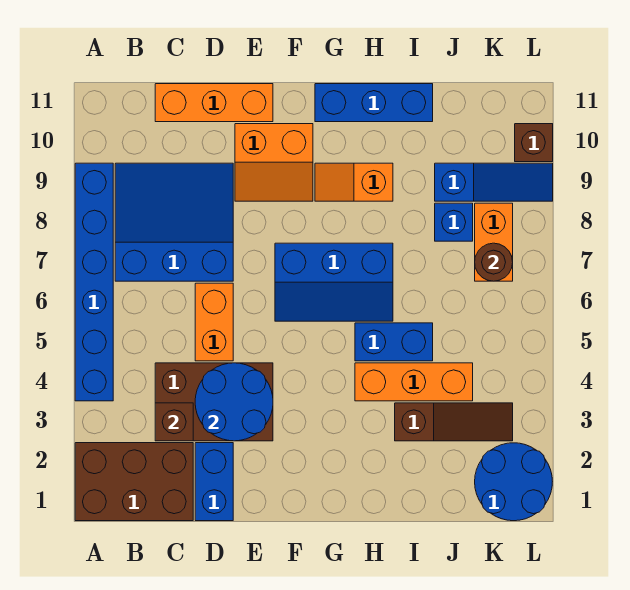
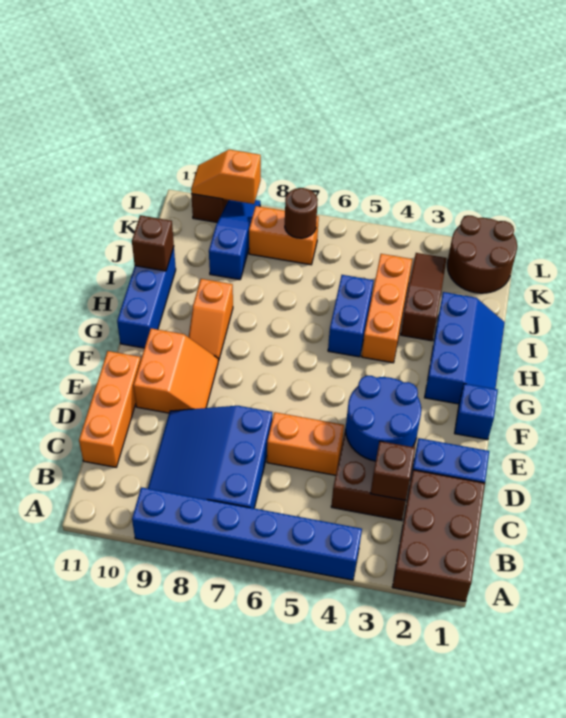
blue 2x3 slope [275,243,393,321] -> blue 2x3 slope moved to [425,292,505,404]
none -> brown 1x1 brick [132,215,174,271]
blue 1x1 brick [435,203,473,241] -> blue 1x1 brick moved to [455,384,498,440]
blue 2x2 round brick [475,443,552,521] -> brown 2x2 round brick [447,216,517,293]
none -> orange 1x2 slope [191,150,261,204]

